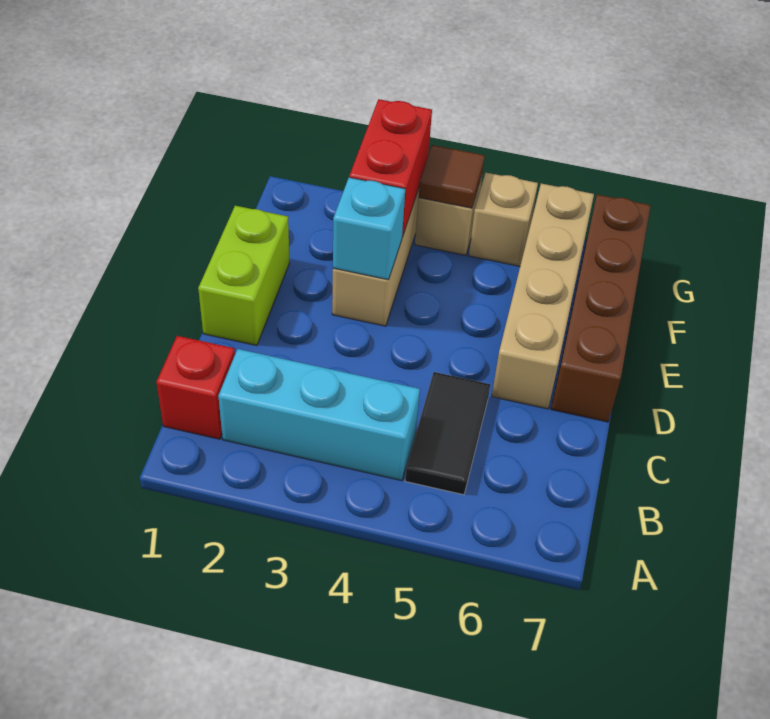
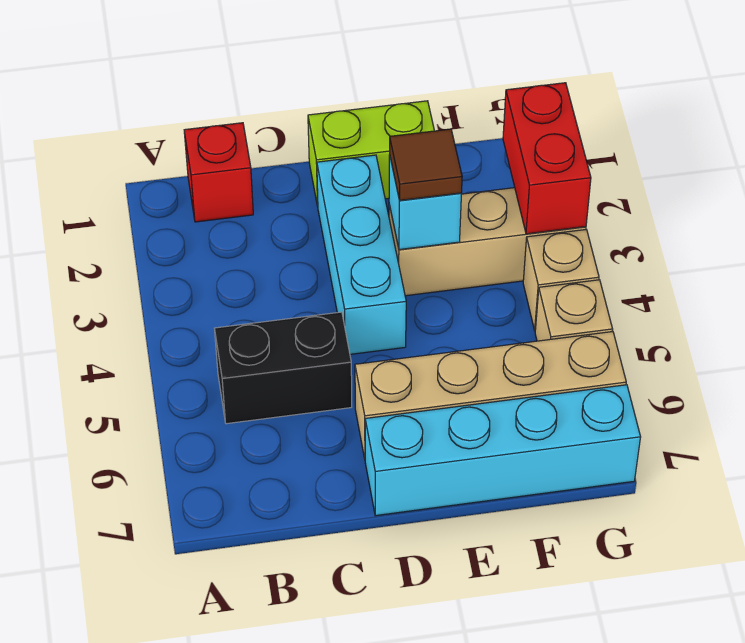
cyan 1x3 brick [218,349,420,481] -> cyan 1x3 brick moved to [317,155,406,354]
black 1x2 tile [405,372,490,495] -> black 1x2 brick [214,312,352,424]
brown 1x4 brick [551,195,651,422] -> cyan 1x4 brick [365,385,641,516]
red 1x2 brick [349,99,432,237] -> red 1x2 brick turned to [503,83,591,234]
brown 1x1 tile [419,145,485,208] -> brown 1x1 tile moved to [390,129,462,200]

